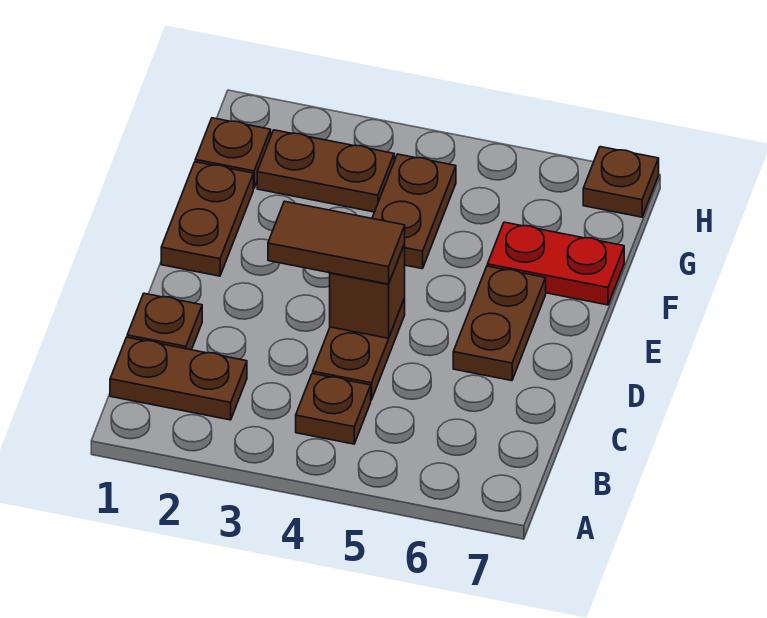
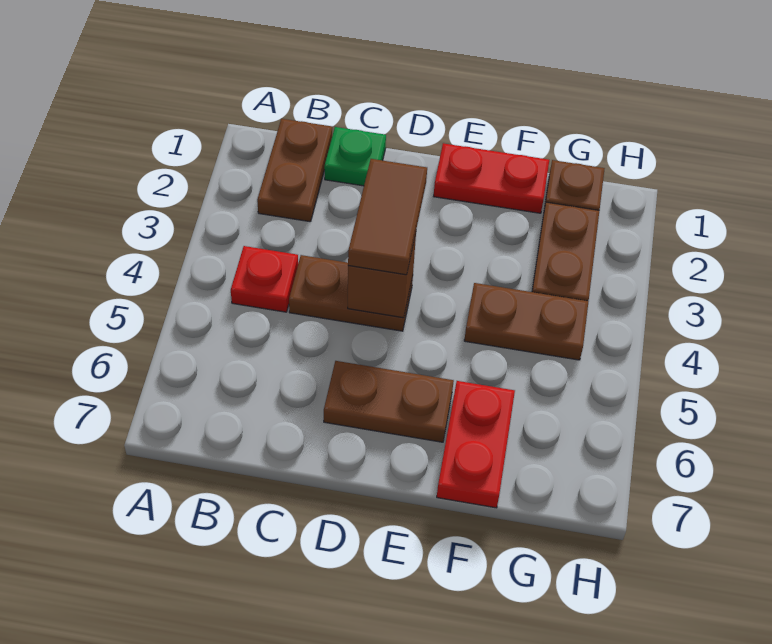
brown 1x1 plate [296,374,371,444] -> red 1x1 plate [231,246,298,312]
brown 1x1 plate [127,293,202,350] -> green 1x1 plate [324,127,386,186]
brown 1x2 plate [161,162,253,276] -> red 1x2 plate [434,143,549,213]
brown 1x1 plate [583,147,659,217] -> none

